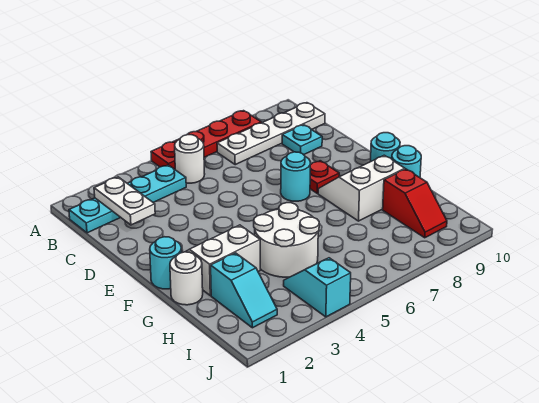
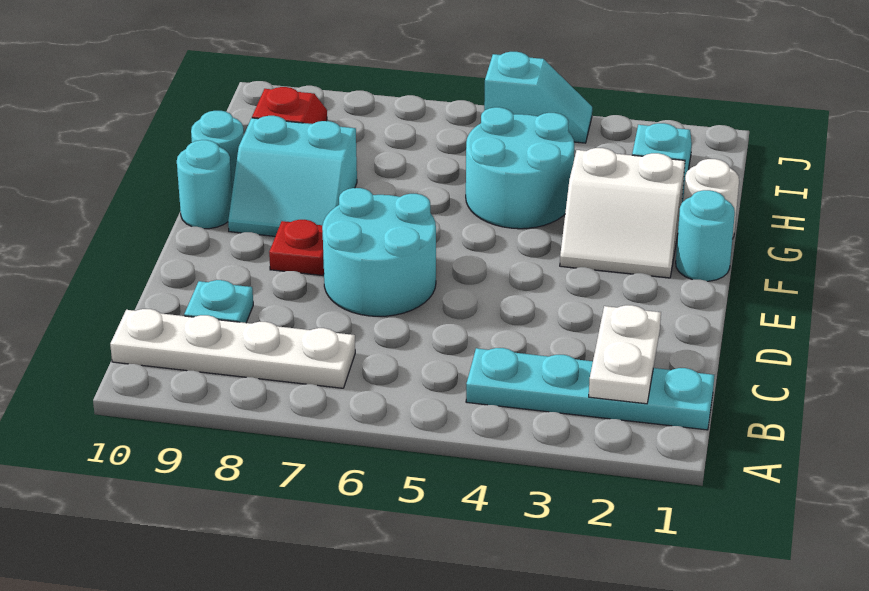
red 1x4 plate [151,111,261,169] -> none
white 1x1 round brick [175,135,205,183] -> none
cyan 1x1 round brick [281,152,310,201] -> cyan 2x2 round brick [322,188,436,316]
white 2x2 slope [318,155,405,221] -> cyan 2x2 slope [228,116,357,236]
white 2x2 round brick [254,203,319,277] -> cyan 2x2 round brick [466,107,574,229]
cyan 1x2 slope [284,258,351,317] -> cyan 1x2 slope turned to [484,52,592,143]

